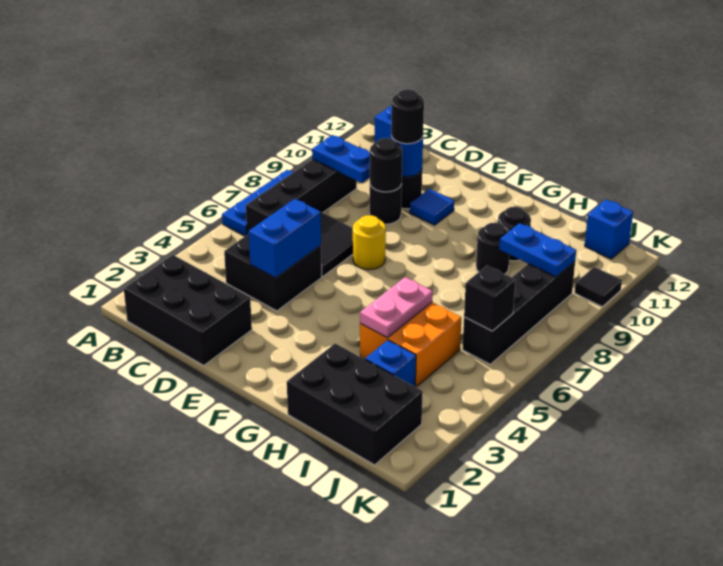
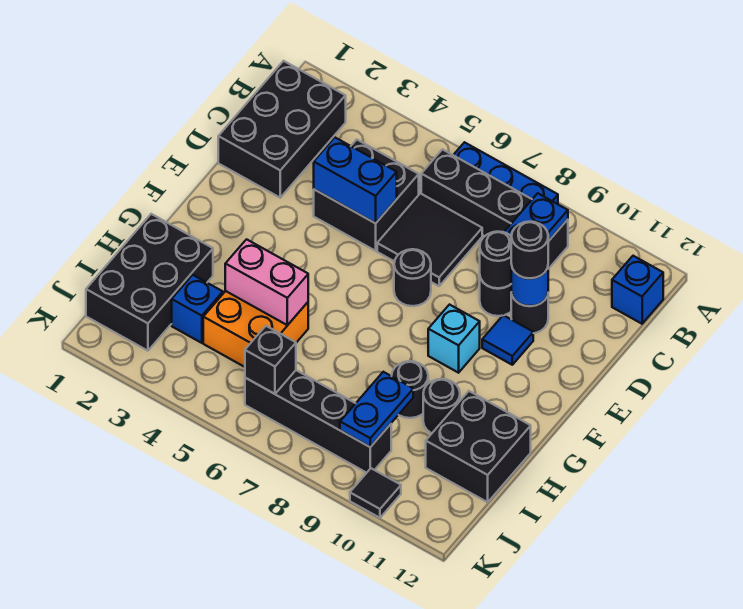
yellow 1x1 round brick [353,215,386,270] -> black 1x1 round brick [394,249,431,306]
none -> cyan 1x1 brick [428,305,480,373]
pink 1x2 plate [360,277,433,338] -> pink 1x2 brick [225,239,308,325]
none -> black 2x2 brick [426,391,531,502]
blue 1x1 brick [585,200,633,259] -> none

